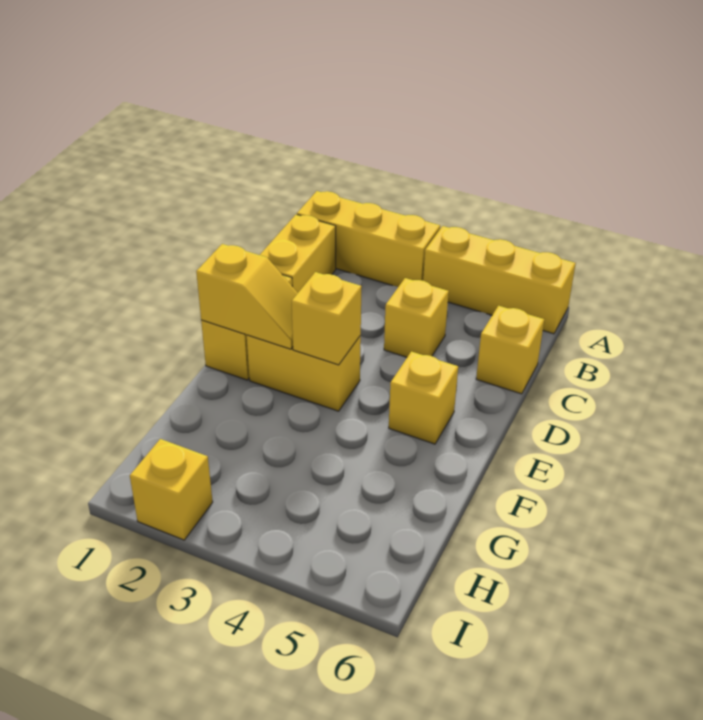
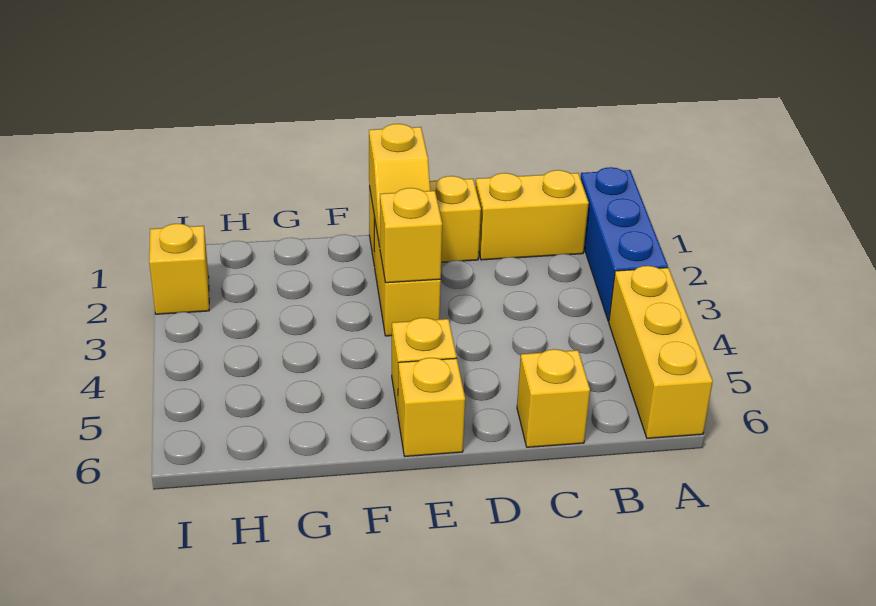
yellow 1x3 brick [297,191,440,287] -> blue 1x3 brick [580,167,668,321]
yellow 1x1 brick [384,278,449,357] -> yellow 1x1 brick moved to [398,358,465,456]

